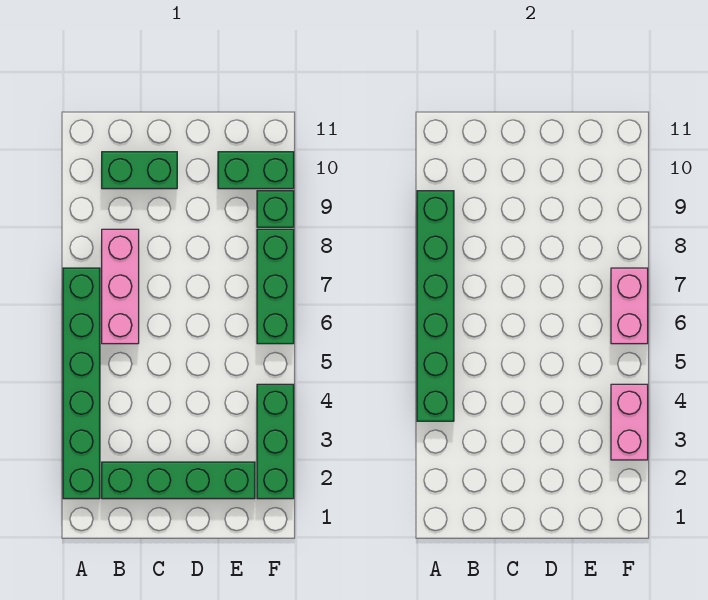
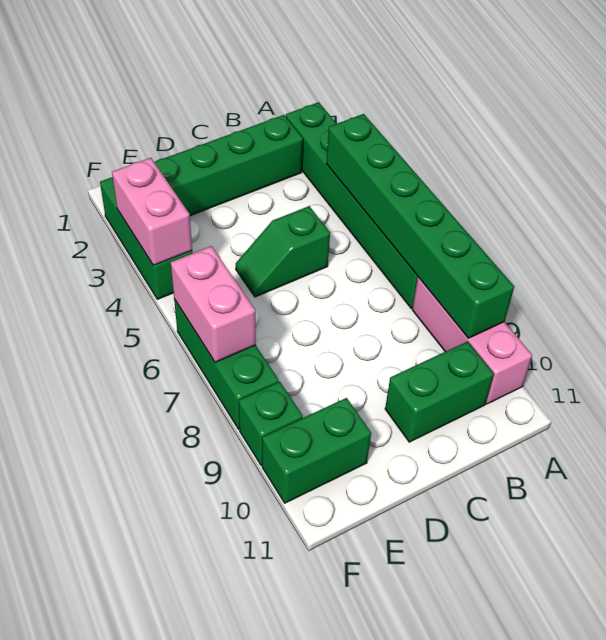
pink 1x3 brick [102,229,139,344] -> pink 1x3 brick moved to [412,277,532,404]
none -> green 1x2 slope [236,206,330,297]

